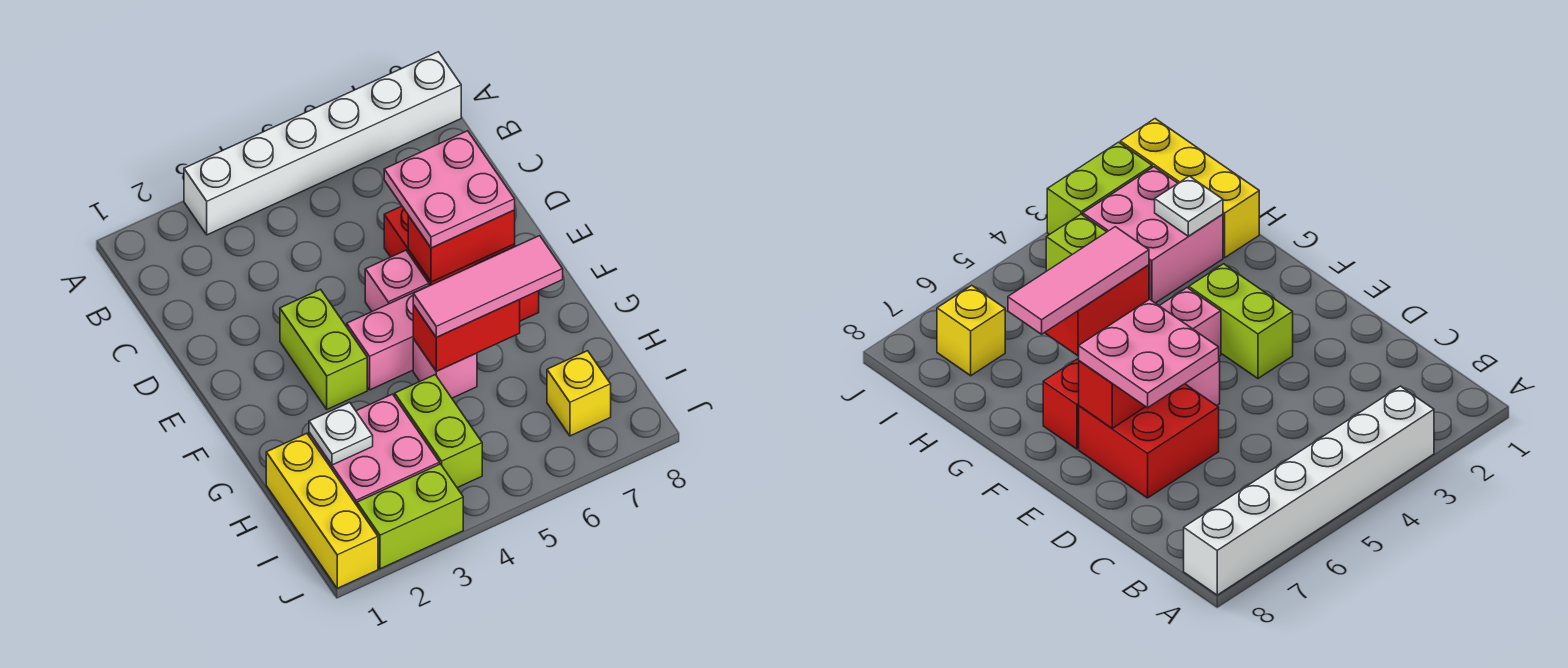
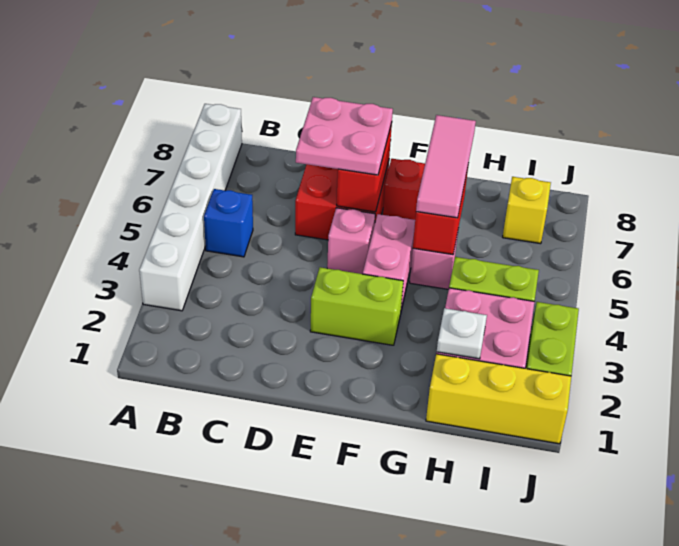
none -> blue 1x1 brick [204,189,253,257]

